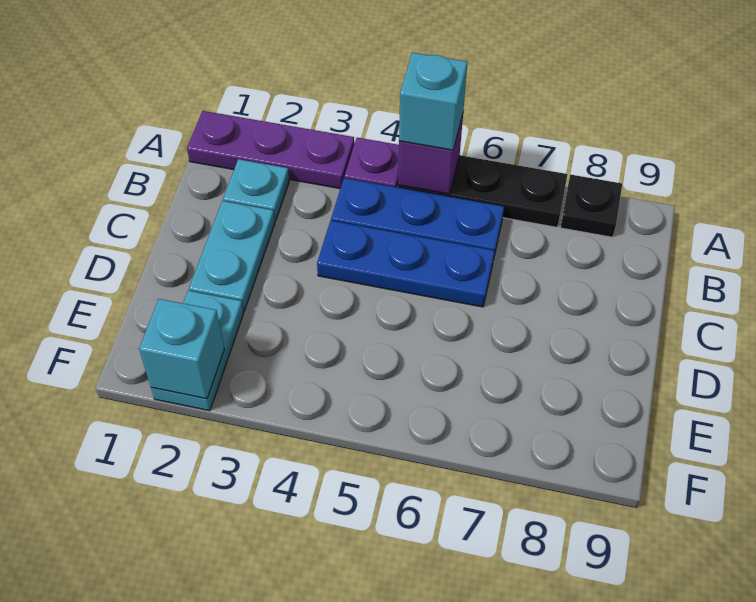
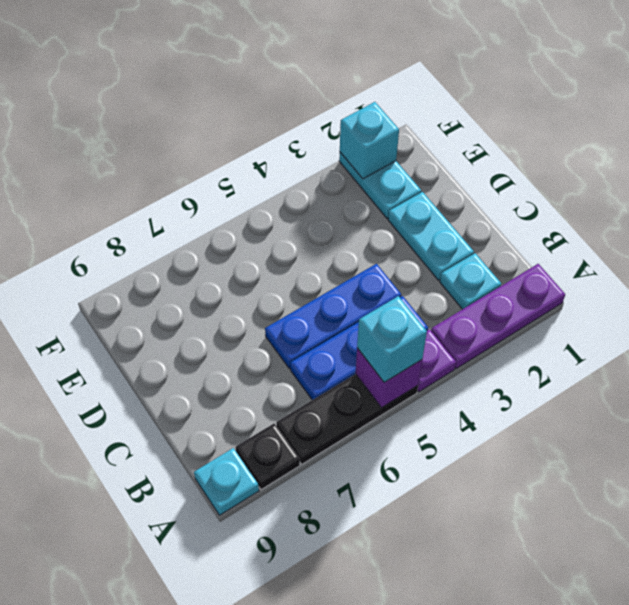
none -> cyan 1x1 plate [194,448,259,515]

